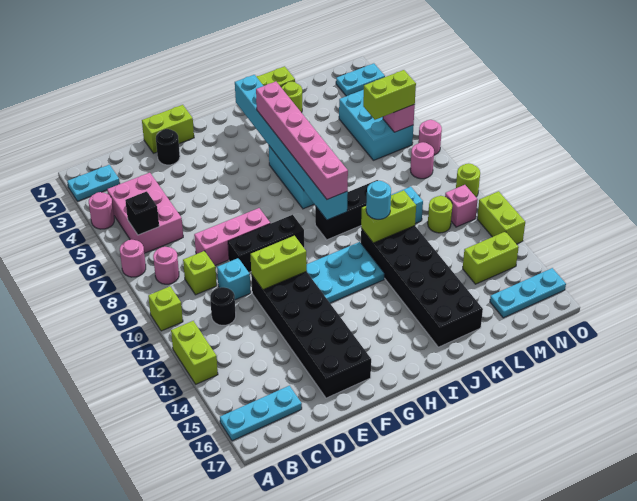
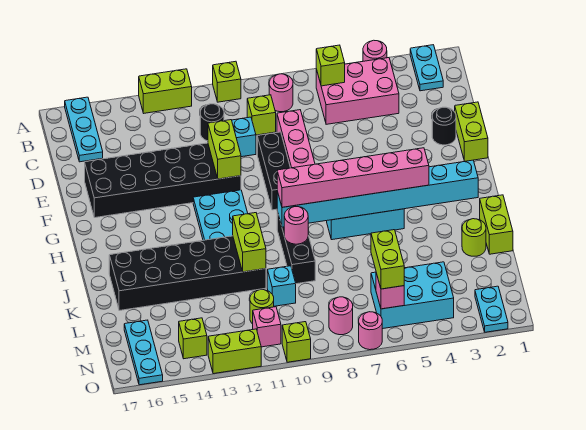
pink 1x1 round brick [120,240,146,277] -> pink 1x1 round brick moved to [284,207,308,244]
black 1x1 brick [125,191,159,235] -> lime 1x1 brick [316,45,345,86]
cyan 1x1 round brick [366,181,391,219] -> none
lime 1x2 brick [463,231,519,284] -> lime 1x1 brick [179,318,207,359]
lime 1x1 round brick [456,163,480,197] -> lime 1x1 brick [282,322,311,362]

